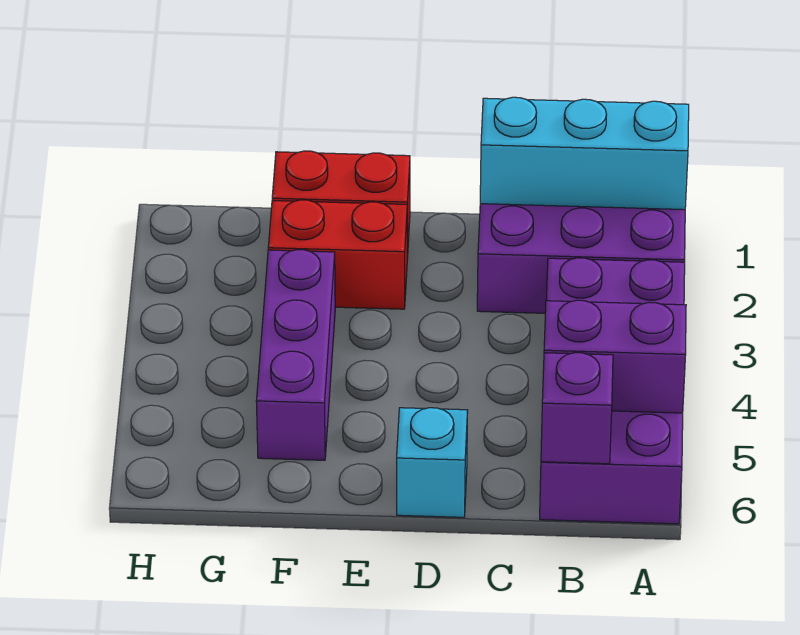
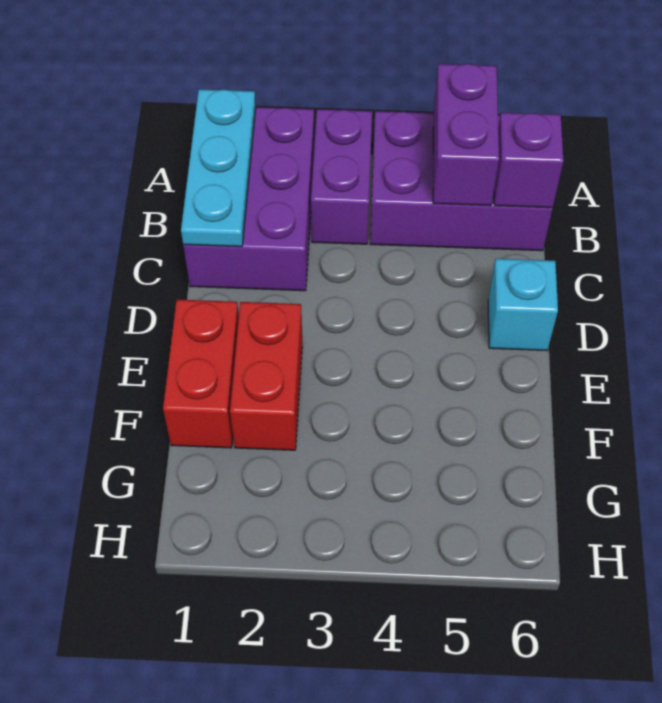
cyan 1x3 brick [480,97,689,210] -> cyan 1x3 plate [181,89,256,247]
purple 1x3 brick [256,250,335,460] -> none

